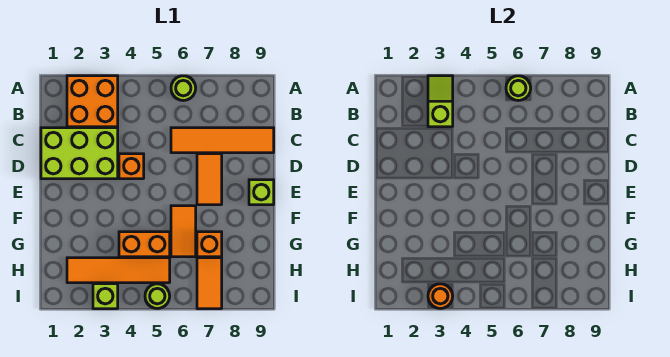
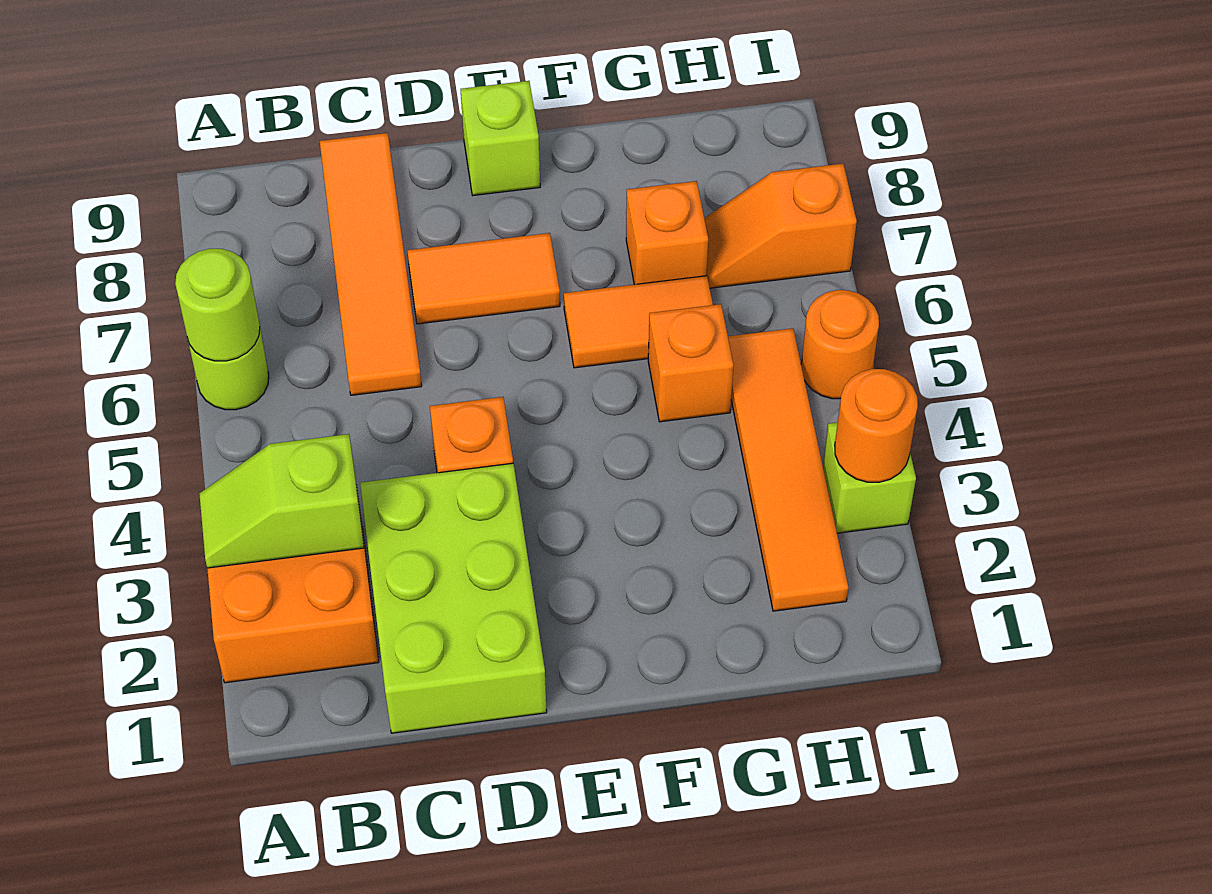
orange 1x2 brick [119,232,170,257] -> orange 1x1 brick [648,304,733,422]
orange 1x2 tile [197,258,222,309] -> orange 1x2 slope [704,164,857,288]
lime 1x1 round brick [145,284,170,309] -> orange 1x1 round brick [801,290,879,399]

